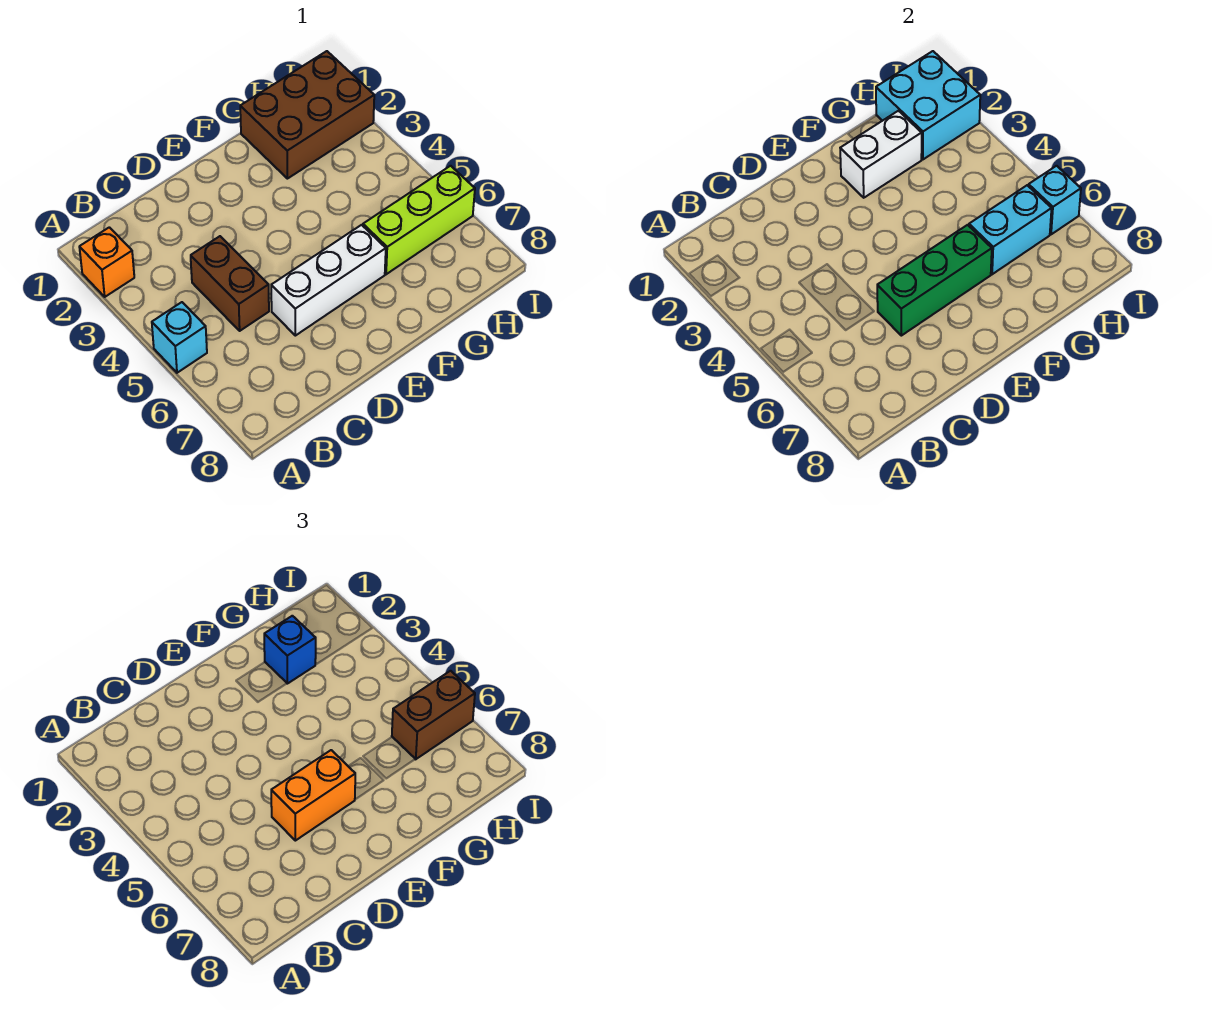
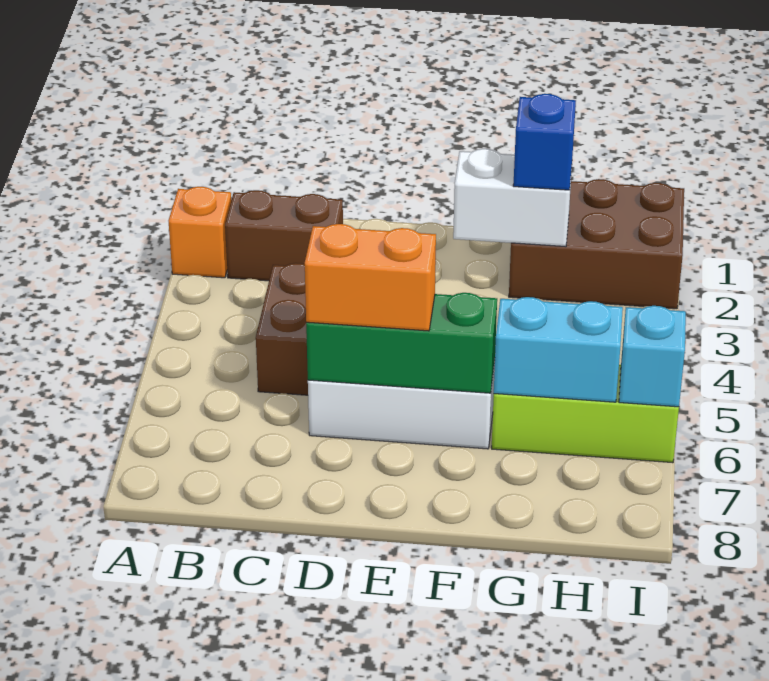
cyan 1x1 brick [152,302,207,373] -> none
cyan 2x2 brick [876,51,980,159] -> none
brown 1x2 brick [392,671,475,759] -> brown 1x2 brick moved to [225,190,343,281]

